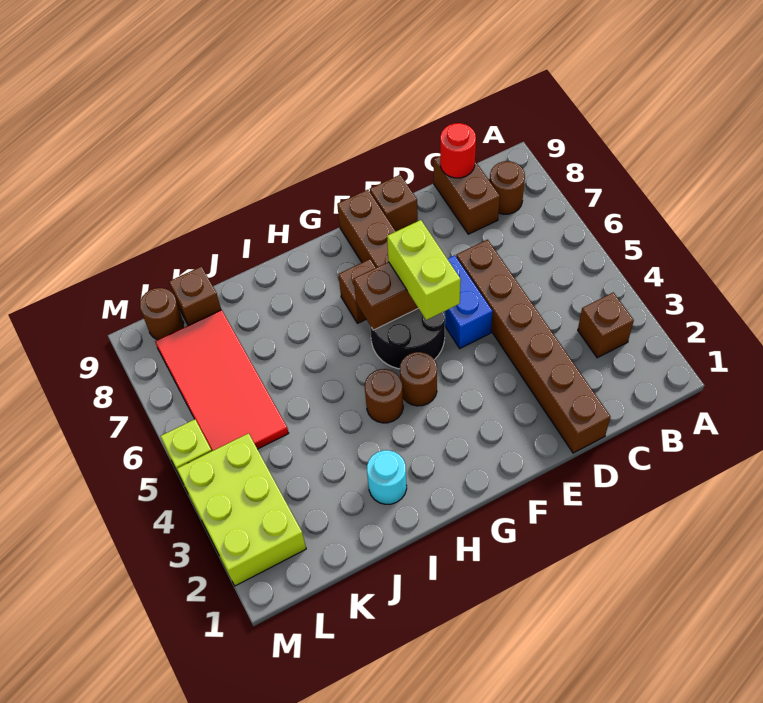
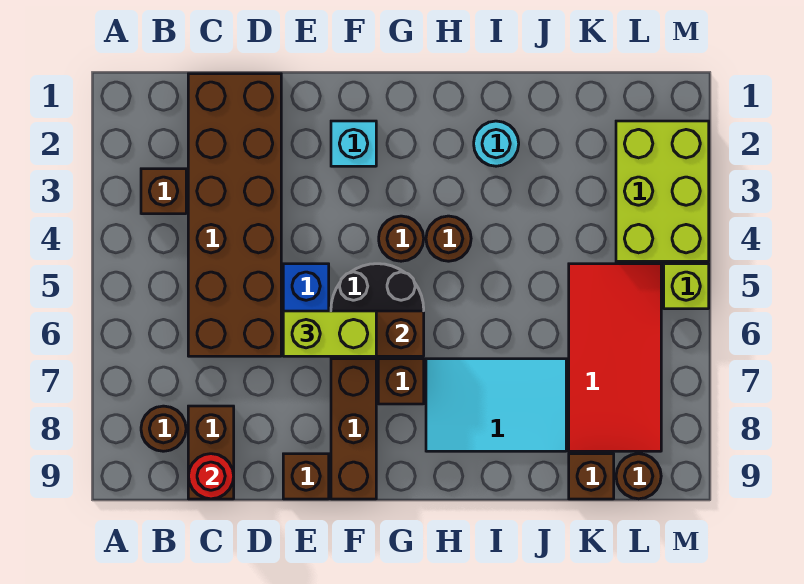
brown 1x6 brick [456,240,610,453] -> brown 2x6 brick [188,74,281,356]
none -> cyan 1x1 brick [331,121,376,166]
lime 1x2 brick [387,220,461,320] -> lime 1x2 brick turned to [283,311,376,356]
none -> cyan 2x3 tile [426,359,566,451]

